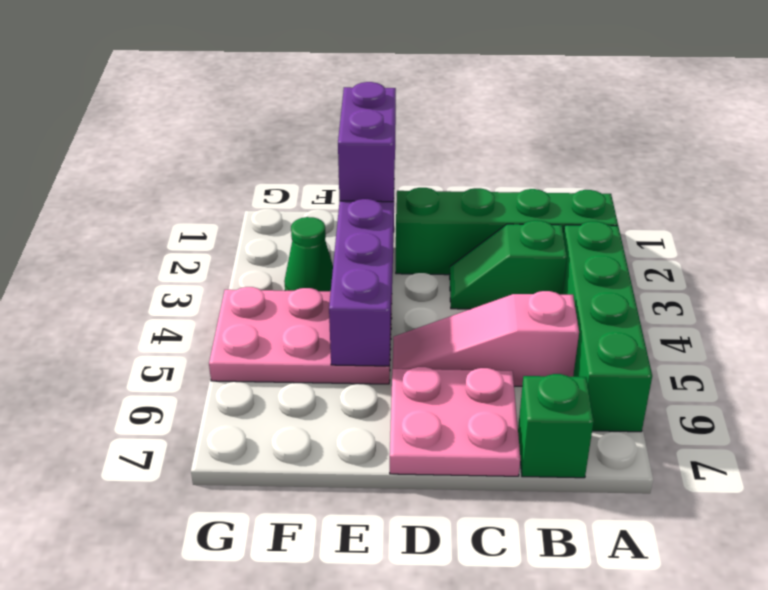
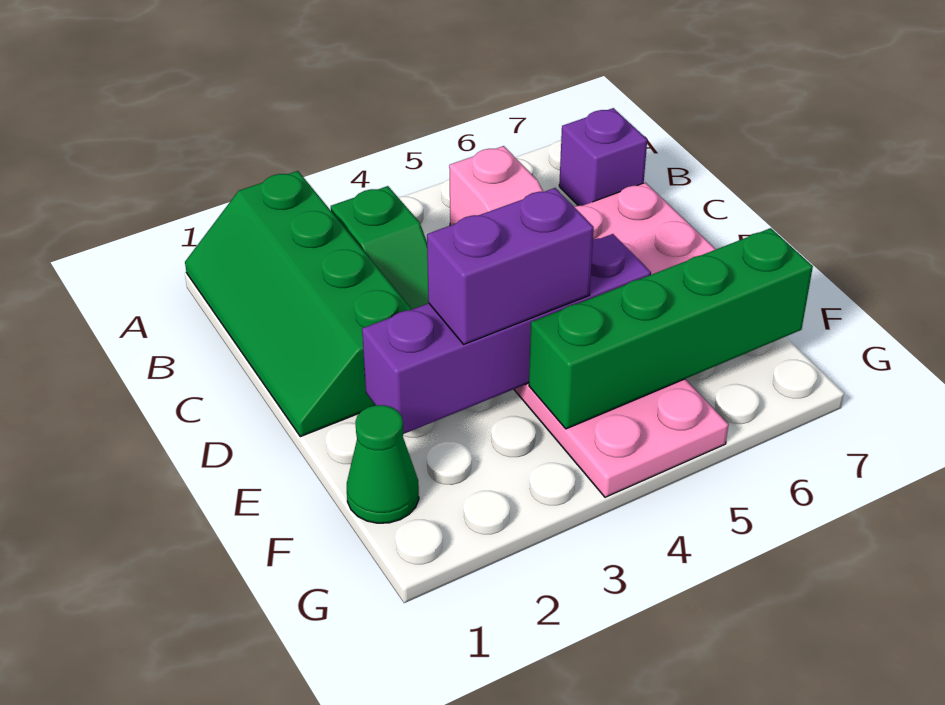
green 1x4 brick [563,221,652,432] -> green 1x4 brick moved to [529,228,813,429]
green 1x1 brick [518,374,594,478] -> purple 1x1 brick [559,108,647,206]
purple 1x2 brick [338,82,396,202] -> purple 1x2 brick moved to [427,188,594,344]
green 1x1 cone [284,217,333,291] -> green 1x1 cone moved to [347,405,419,523]

